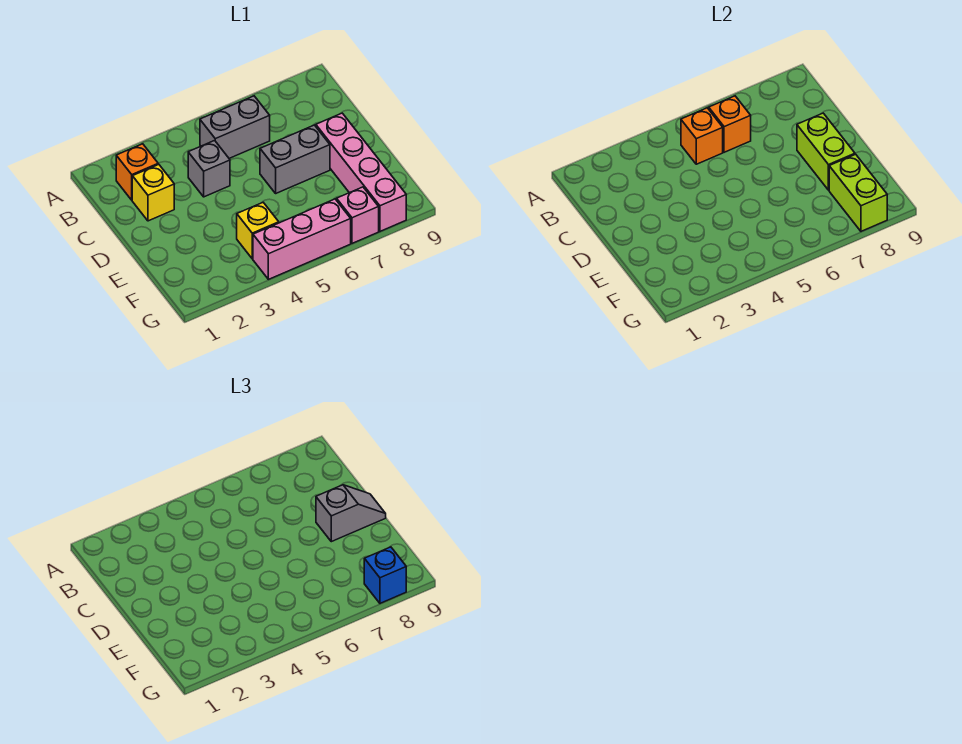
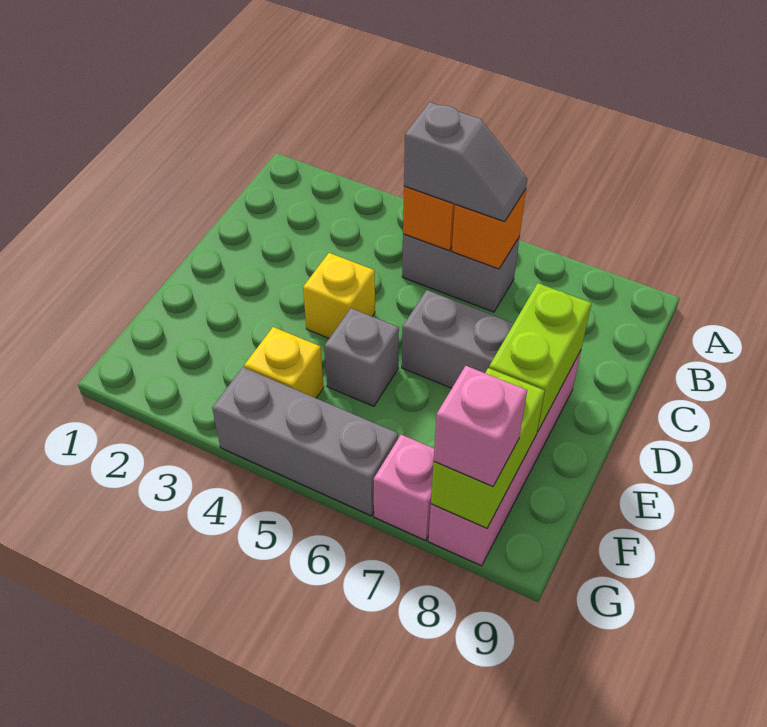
orange 1x1 brick [116,144,158,200] -> none
yellow 1x1 brick [132,164,174,221] -> yellow 1x1 brick moved to [303,253,375,338]
grey 1x1 brick [188,140,230,197] -> grey 1x1 brick moved to [325,308,399,406]
grey 1x2 slope [316,485,386,542] -> grey 1x2 slope moved to [404,102,527,222]
pink 1x3 brick [253,199,351,279] -> grey 1x3 brick [212,367,398,516]
blue 1x1 brick [364,547,406,603] -> pink 1x1 brick [434,366,527,486]

